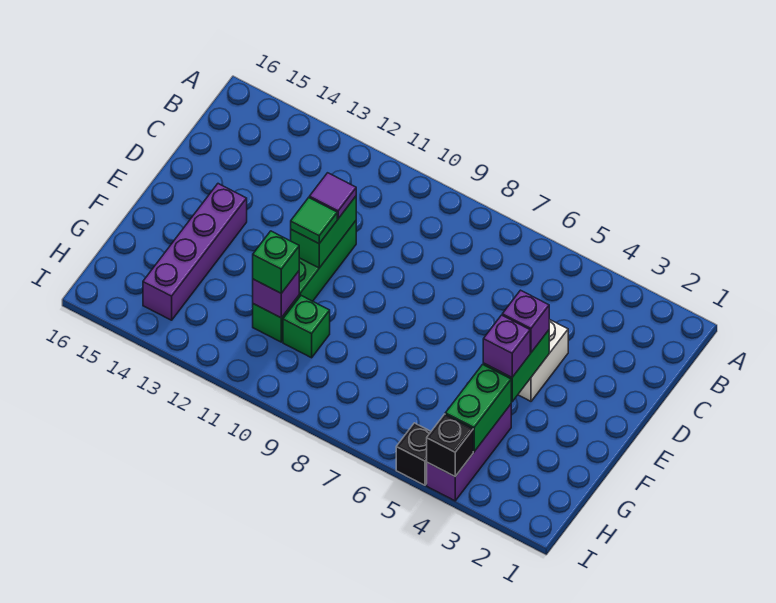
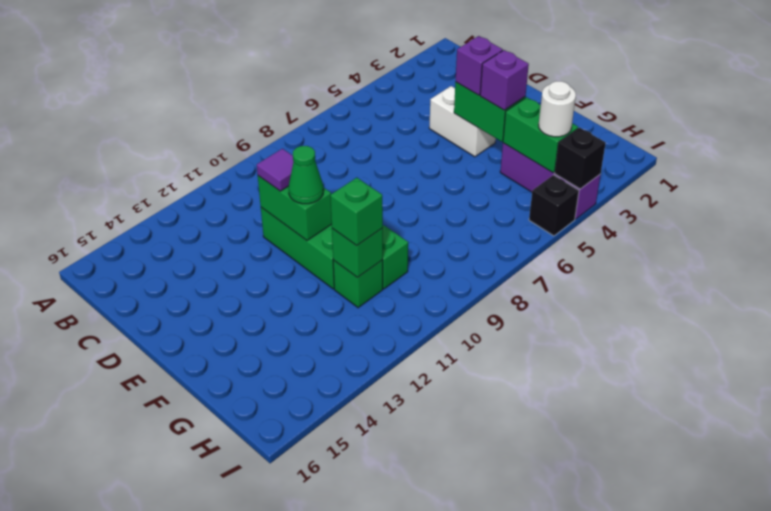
green 1x1 tile [291,198,337,244] -> green 1x1 cone [289,146,324,204]
purple 1x4 brick [143,184,247,320] -> none
purple 1x1 brick [253,271,299,318] -> green 1x1 brick [332,228,383,278]
none -> white 1x1 round brick [539,81,576,137]

